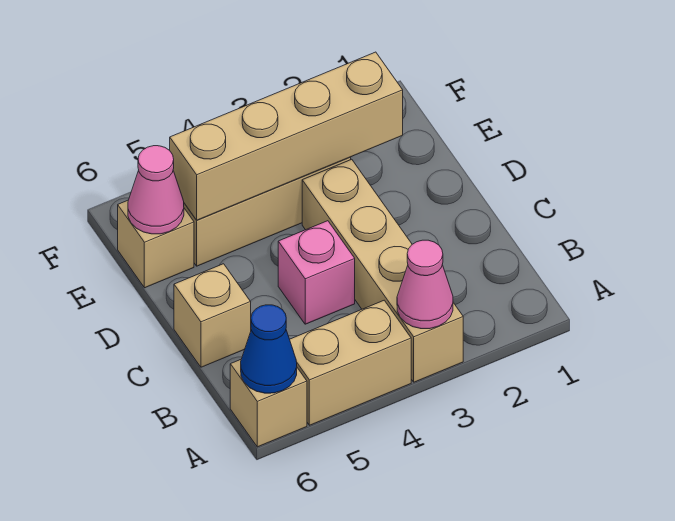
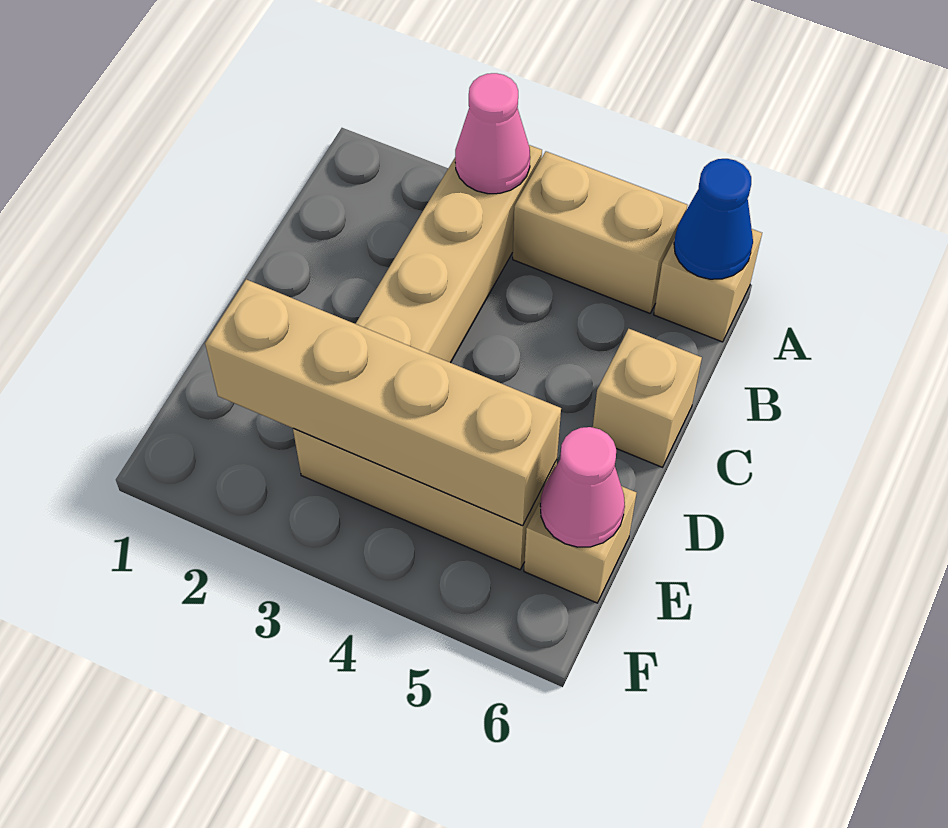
pink 1x1 brick [278,221,355,324] -> none

